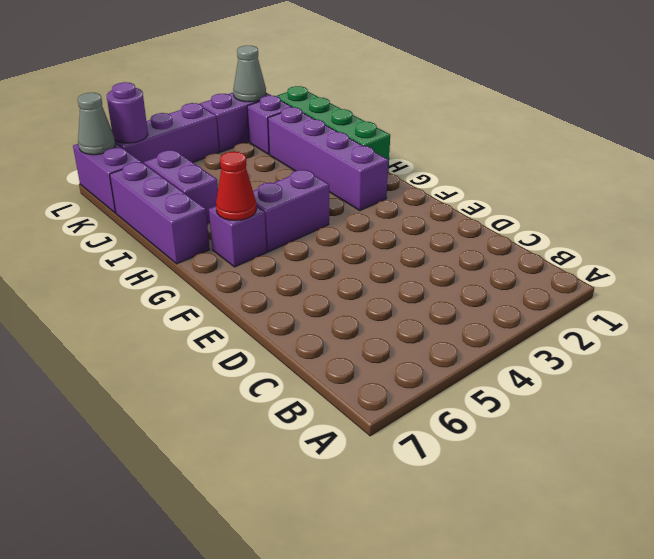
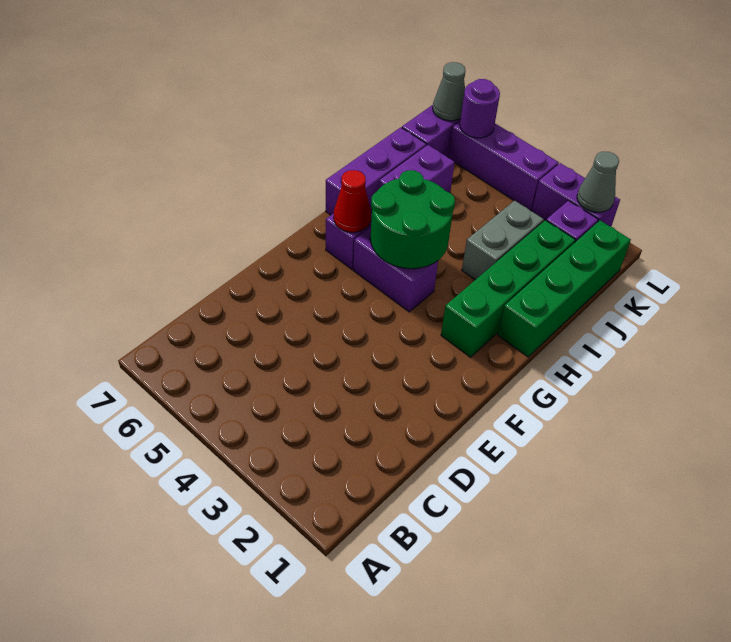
purple 1x4 brick [268,107,388,211] -> green 1x4 brick [441,220,575,357]
none -> green 2x2 round brick [370,170,455,269]
none -> grey 1x2 brick [462,201,544,280]

